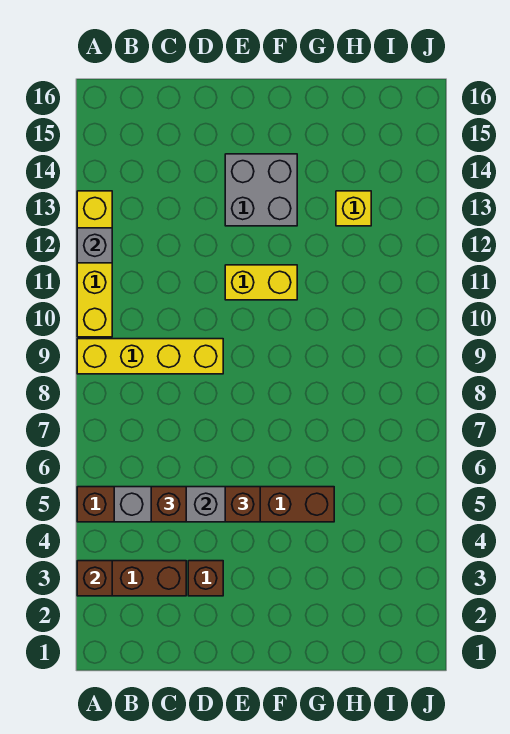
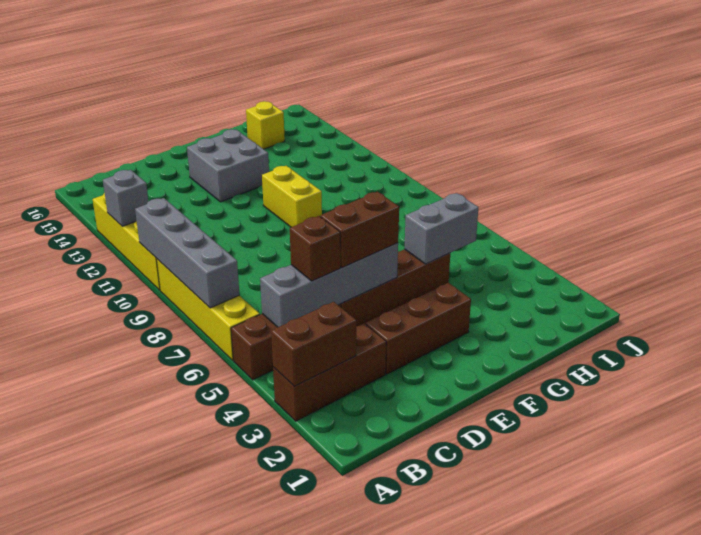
brown 1x1 brick [77,561,112,596] -> brown 1x2 brick [271,302,356,386]
none -> grey 1x4 brick [135,198,240,308]
yellow 1x4 brick [77,339,223,374] -> yellow 1x4 brick turned to [156,259,260,360]
brown 1x1 brick [188,561,223,596] -> brown 1x3 brick [365,283,471,374]
brown 1x1 brick [225,487,260,522] -> brown 1x2 brick [320,192,399,268]
yellow 1x2 brick [225,265,297,300] -> yellow 1x2 brick turned to [262,166,322,227]
none -> grey 1x2 brick [404,193,479,264]
yellow 1x1 brick [336,191,371,226] -> yellow 1x1 brick moved to [246,101,285,149]

